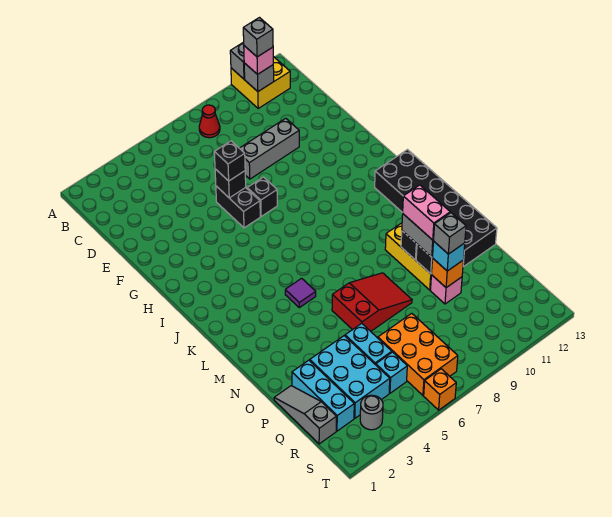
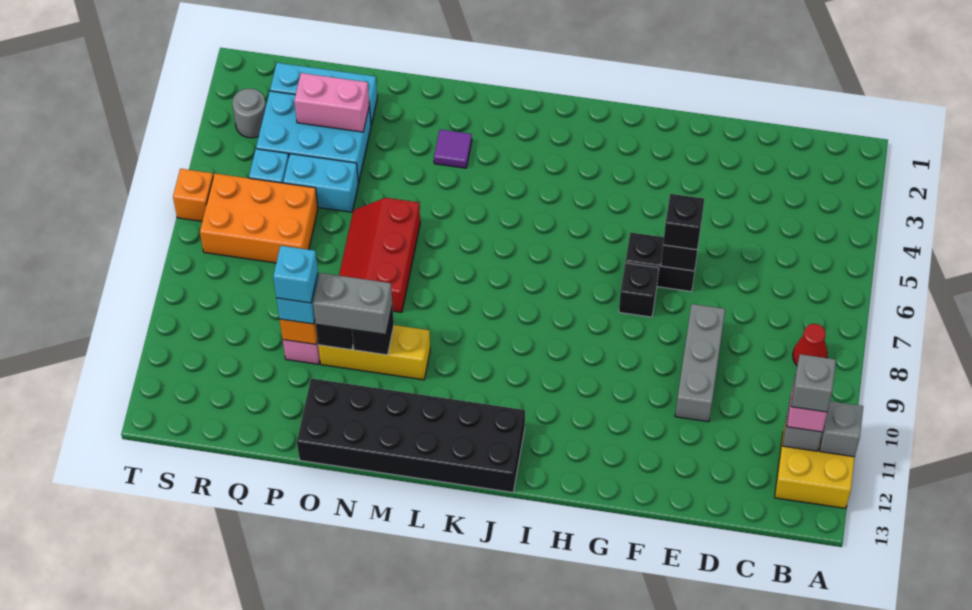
purple 1x1 tile [285,278,316,308] -> purple 1x1 tile moved to [434,130,472,168]
red 2x3 slope [332,273,412,331] -> red 2x3 slope turned to [339,198,420,312]
pink 1x2 brick [403,185,450,240] -> pink 1x2 brick moved to [294,73,369,132]
grey 1x3 slope [274,386,336,444] -> none
grey 1x1 brick [434,213,466,254] -> cyan 1x1 brick [273,246,318,303]

